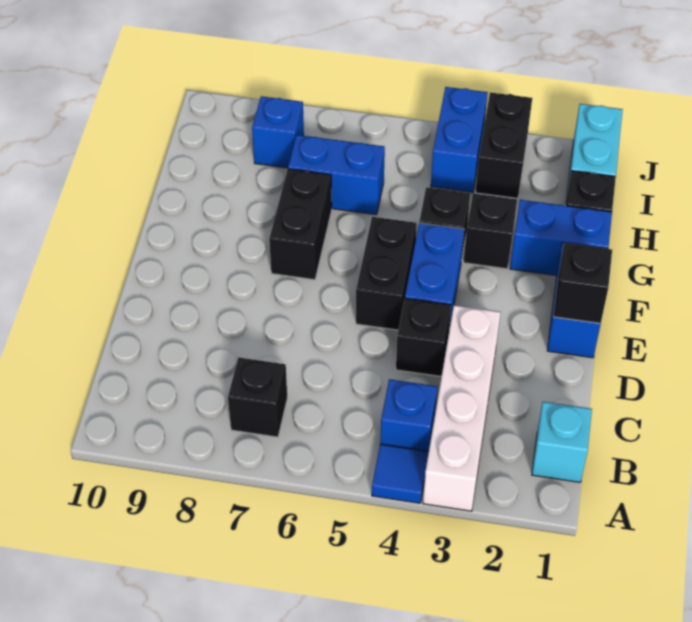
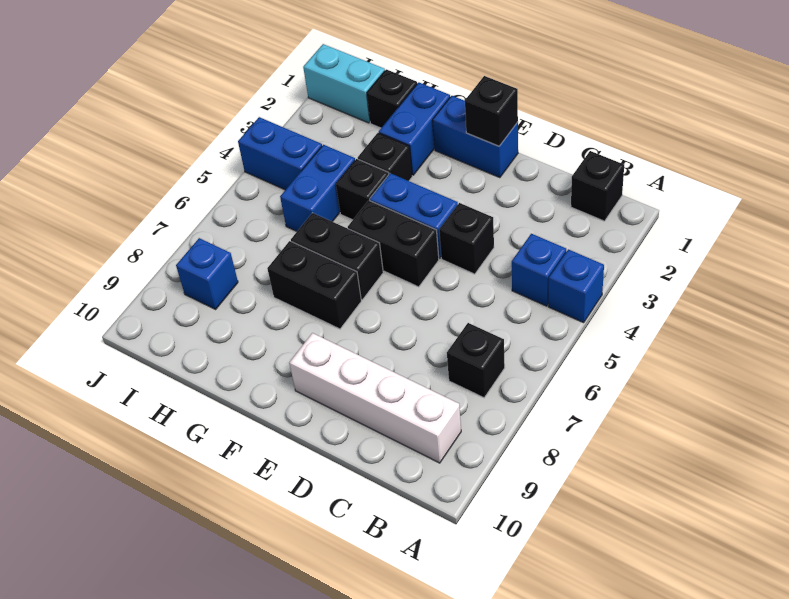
white 1x4 brick [423,305,501,511] -> white 1x4 brick moved to [289,333,461,463]
blue 1x1 tile [372,444,428,503] -> blue 1x1 brick [548,249,604,323]
cyan 1x1 brick [532,402,592,482] -> black 1x1 brick [571,151,624,221]
blue 1x2 brick [288,135,385,215] -> blue 1x2 brick moved to [280,145,355,231]
black 1x2 brick [475,92,532,198] -> black 1x2 brick moved to [291,213,383,300]

